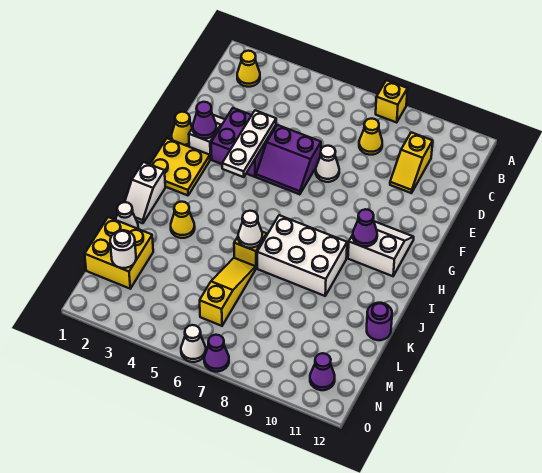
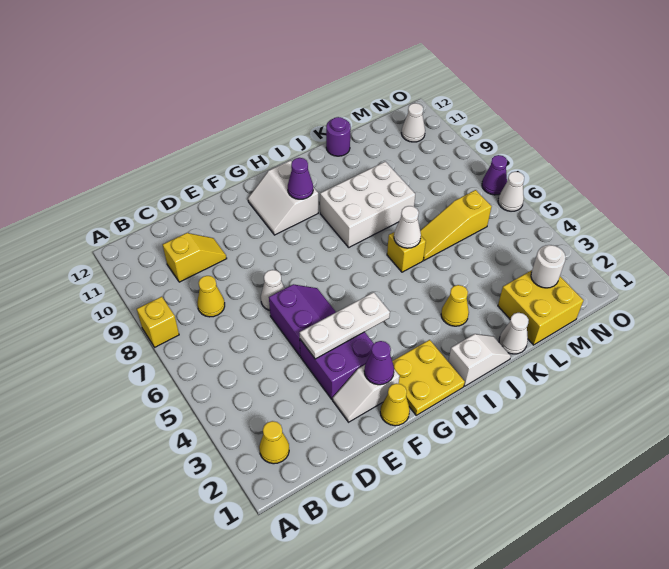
white 2x3 brick [257,215,347,296] -> white 2x3 brick turned to [320,162,415,247]
purple 1x1 cone [310,353,335,390] -> white 1x1 cone [402,103,425,142]

